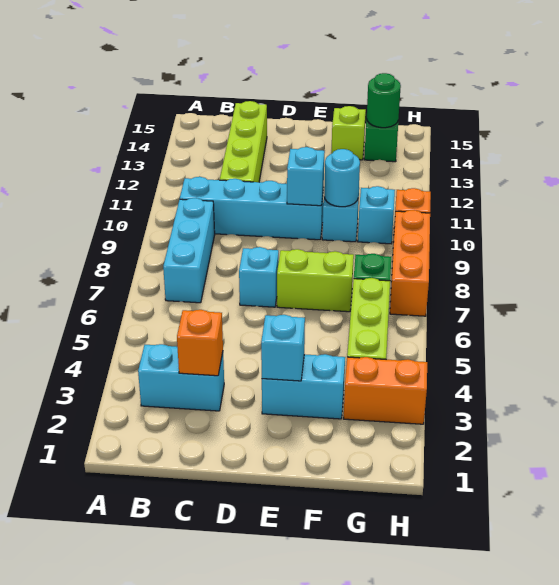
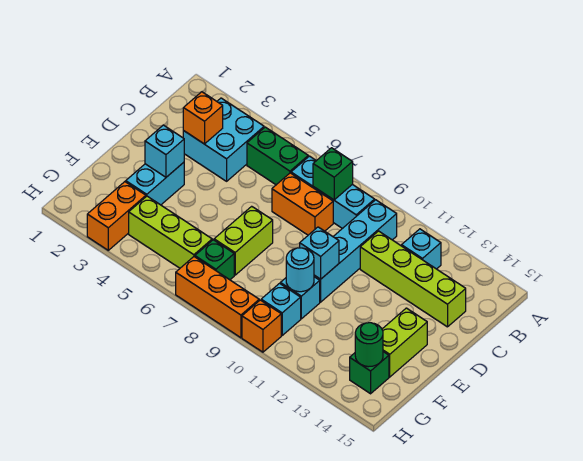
cyan 1x2 brick [138,344,224,411] -> cyan 2x2 brick [183,98,264,181]
none -> green 1x2 brick [247,127,308,185]
none -> green 1x1 brick [313,148,353,200]
none -> orange 1x2 brick [272,173,333,235]
cyan 1x1 brick [239,247,279,307] -> cyan 1x1 brick moved to [402,229,441,269]
lime 1x1 brick [331,106,366,160] -> lime 1x2 brick [382,308,427,377]

